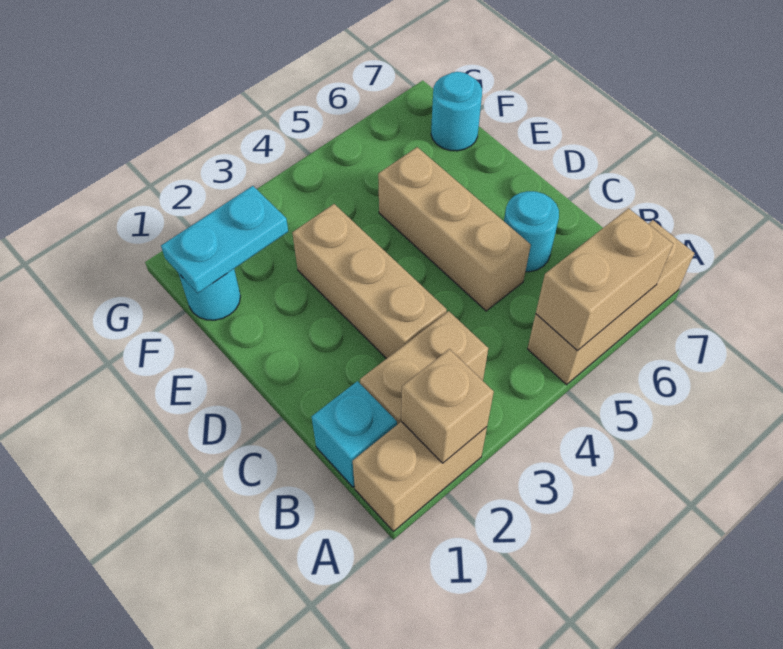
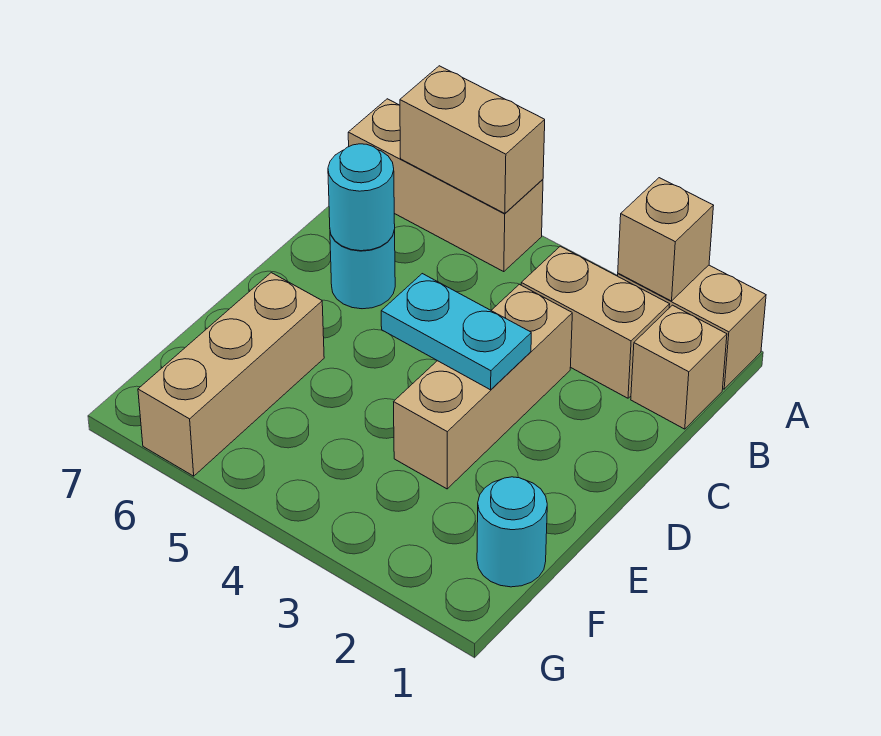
cyan 1x1 brick [312,381,397,487] -> tan 1x1 brick [631,305,727,429]
tan 1x3 brick [378,147,531,311] -> tan 1x3 brick moved to [138,273,324,476]
cyan 1x2 plate [161,186,288,293] -> cyan 1x2 plate moved to [381,274,531,390]
cyan 1x1 round brick [431,72,482,151] -> cyan 1x1 round brick moved to [328,144,395,251]

